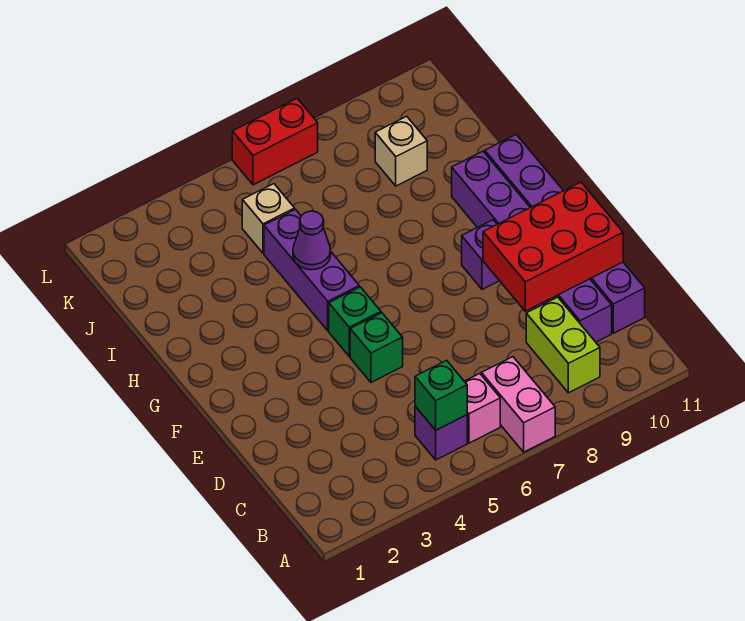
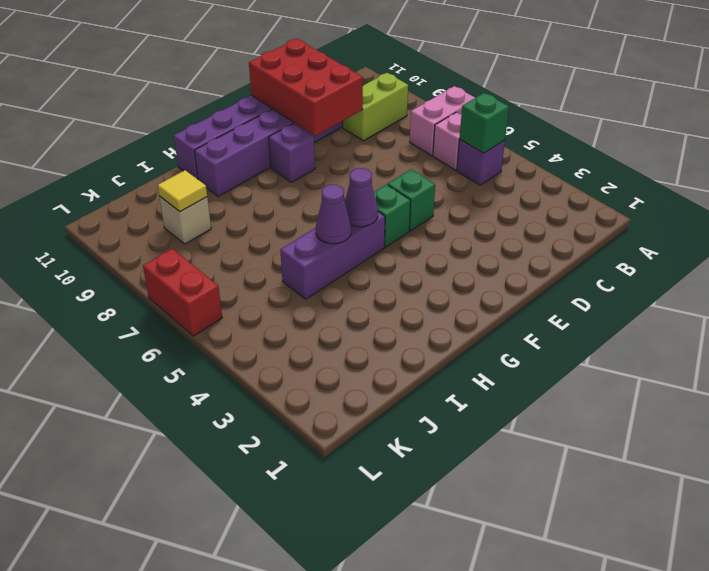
none -> purple 1x1 cone [345,168,378,227]
tan 1x1 brick [242,184,295,253] -> none
none -> yellow 1x1 tile [158,170,207,212]

